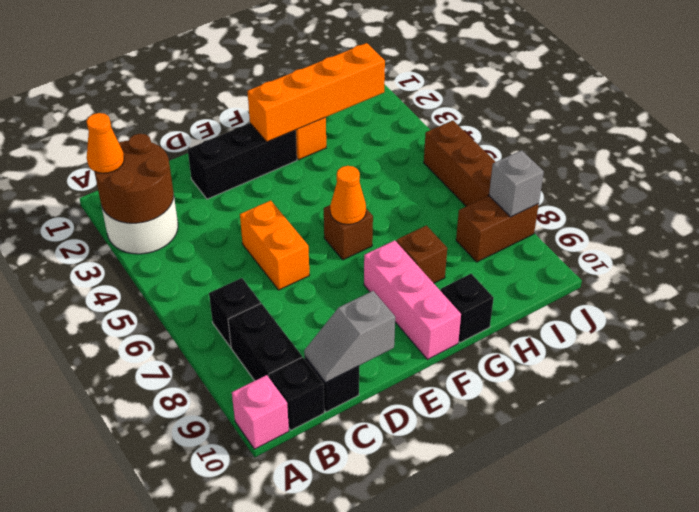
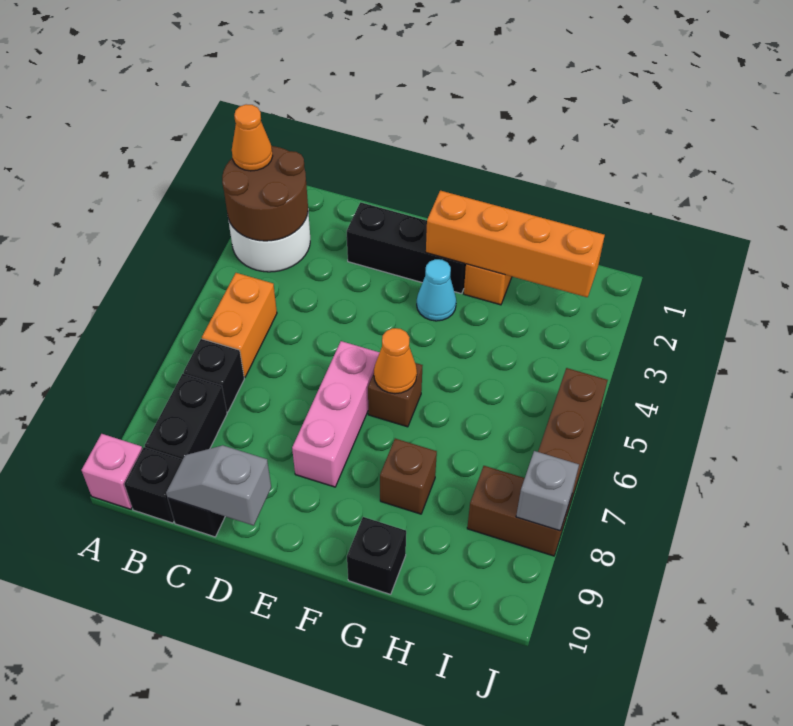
orange 1x2 brick [240,201,310,290] -> orange 1x2 brick moved to [202,273,277,377]
none -> cyan 1x1 cone [417,259,456,321]
pink 1x3 brick [364,240,461,360] -> pink 1x3 brick moved to [292,341,380,487]

